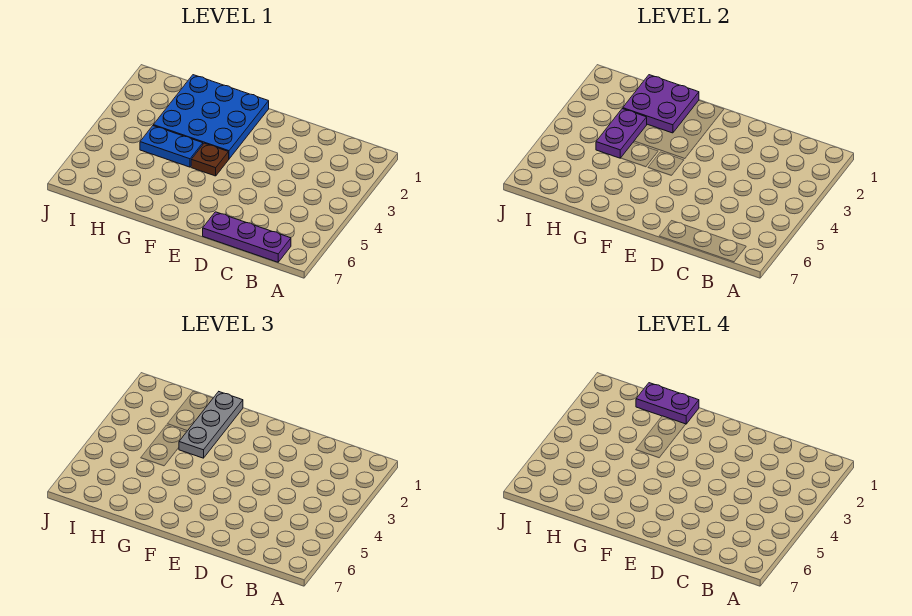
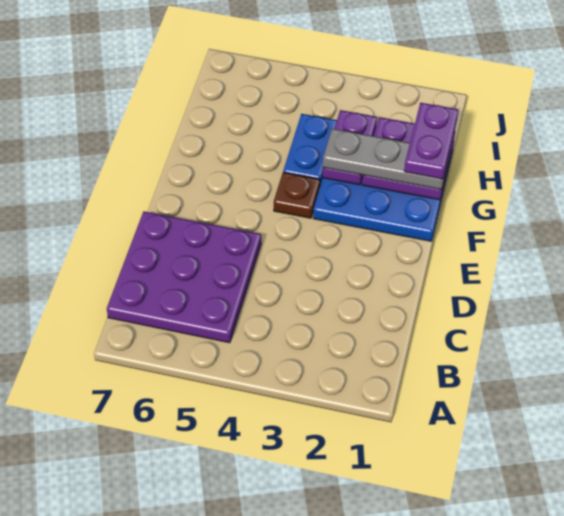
purple 1x3 plate [203,212,291,262] -> purple 3x3 plate [107,211,261,343]
purple 1x2 plate [596,108,647,158] -> purple 1x2 plate turned to [323,110,377,185]

